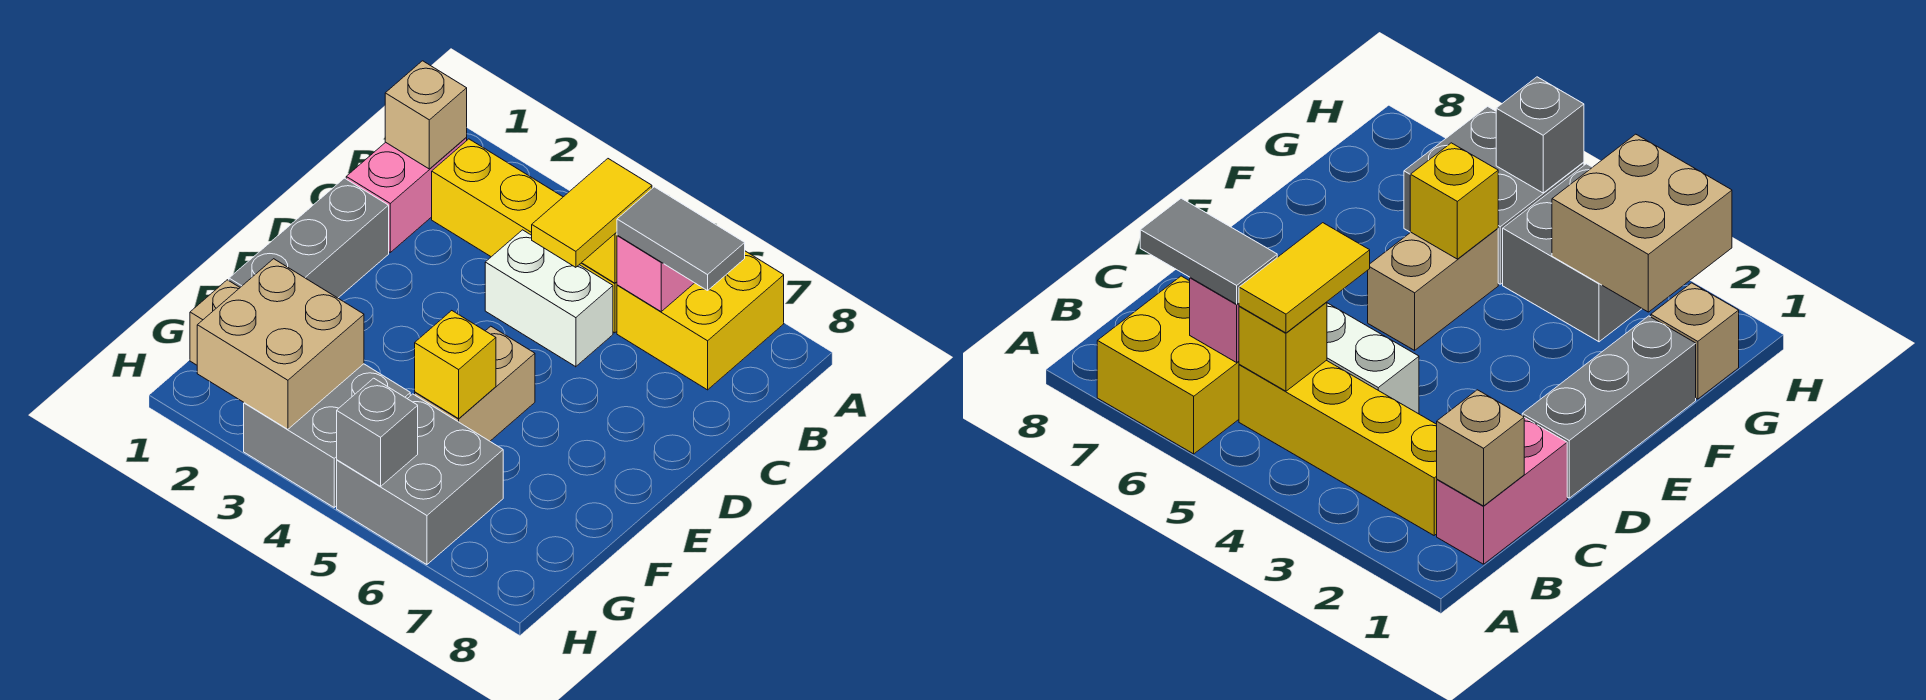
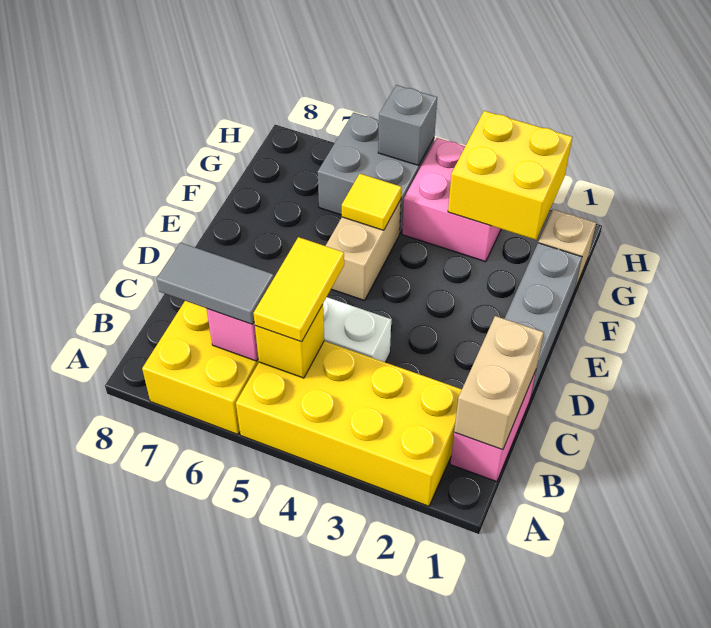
tan 1x1 brick [385,61,467,169] -> tan 1x2 brick [454,316,544,450]
yellow 1x4 brick [432,139,617,333] -> yellow 2x4 brick [236,341,462,506]
yellow 1x1 brick [415,311,496,419] -> yellow 1x1 tile [342,174,401,230]
tan 2x2 brick [197,259,364,429] -> yellow 2x2 brick [448,111,572,240]
grey 2x2 brick [244,364,410,507] -> pink 2x2 brick [402,138,501,262]

